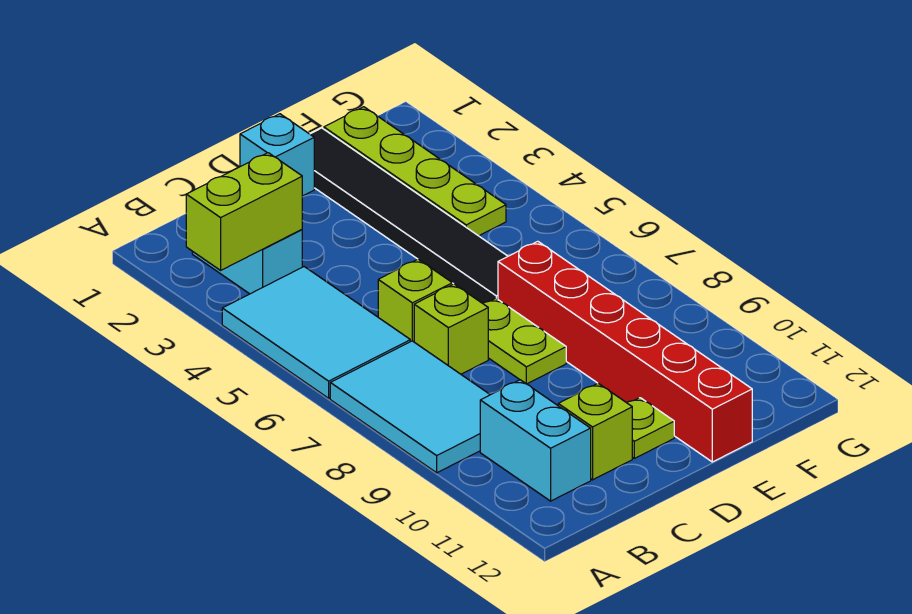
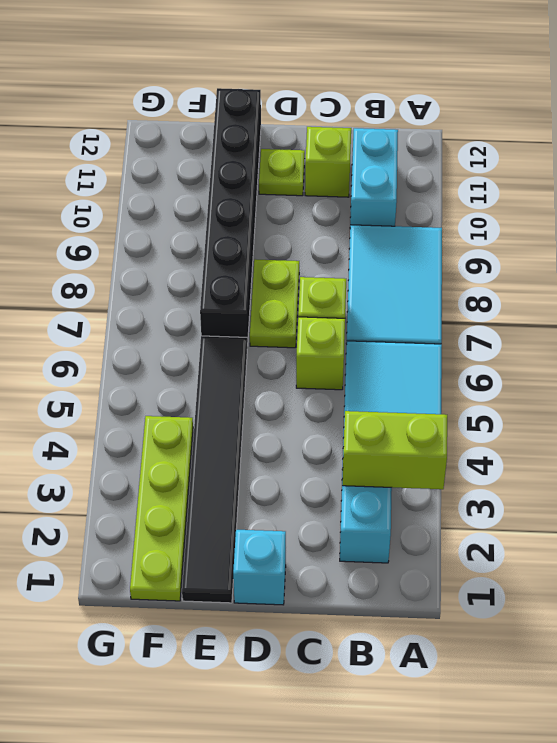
red 1x6 brick [498,241,752,462] -> black 1x6 brick [200,88,261,346]

